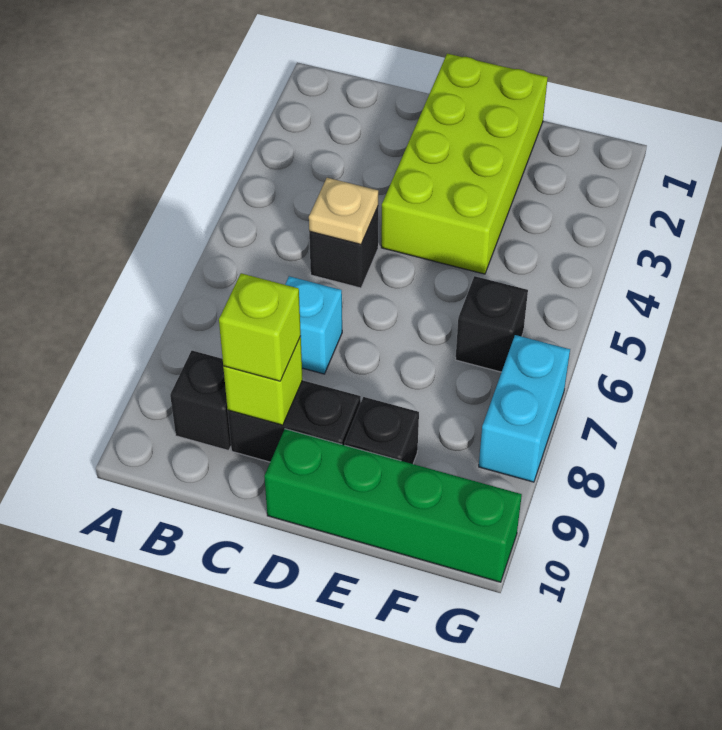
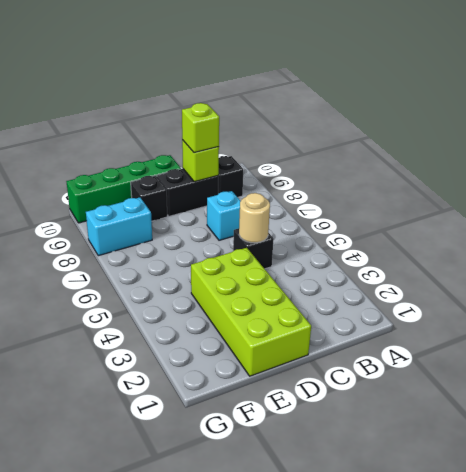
tan 1x1 plate [309,178,378,244] -> tan 1x1 round brick [239,193,270,243]
black 1x1 brick [455,276,528,372] -> none
cyan 1x2 brick [479,335,570,482] -> cyan 1x2 brick turned to [86,197,152,256]

